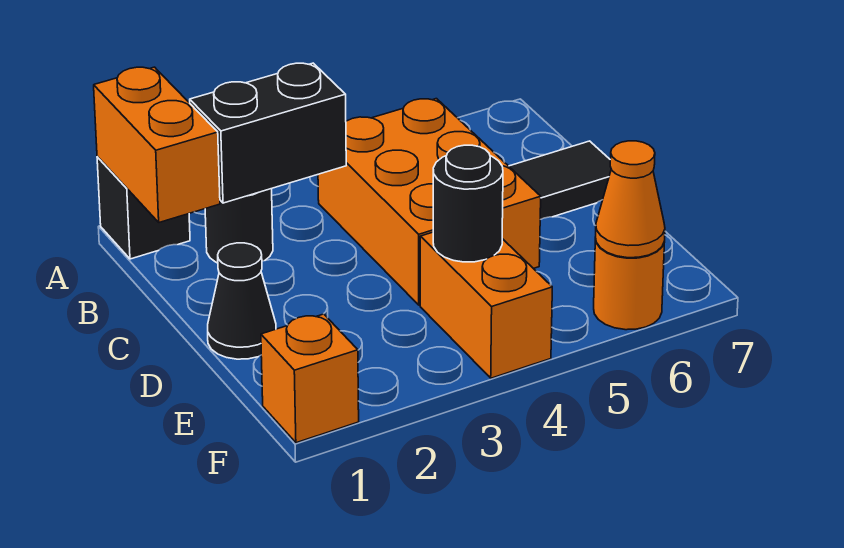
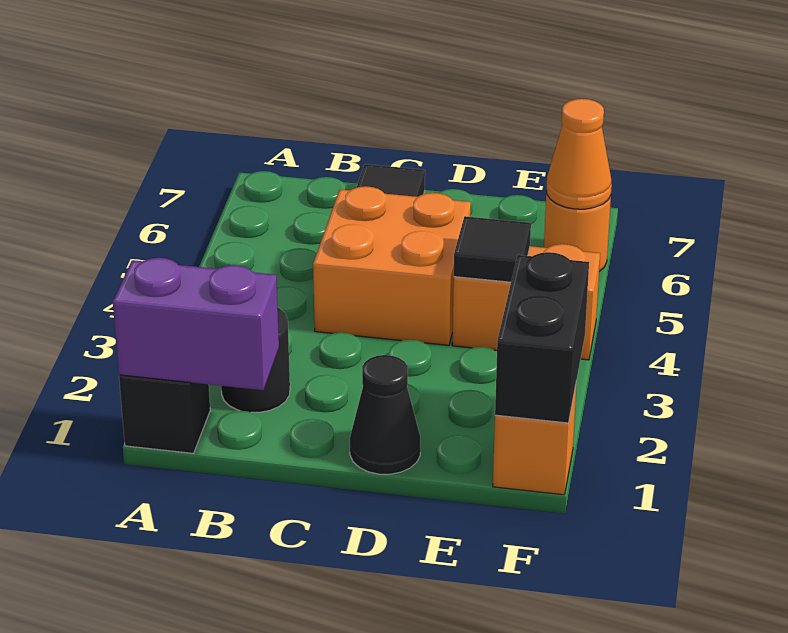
orange 1x2 brick [94,67,220,222] -> purple 1x2 brick [113,258,279,390]
black 1x2 brick [190,63,346,203] -> black 1x2 brick moved to [495,252,589,423]
orange 2x3 brick [318,99,541,305] -> orange 2x2 brick [313,186,471,345]
black 1x1 round brick [433,145,503,262] -> black 1x1 tile [454,216,531,282]

